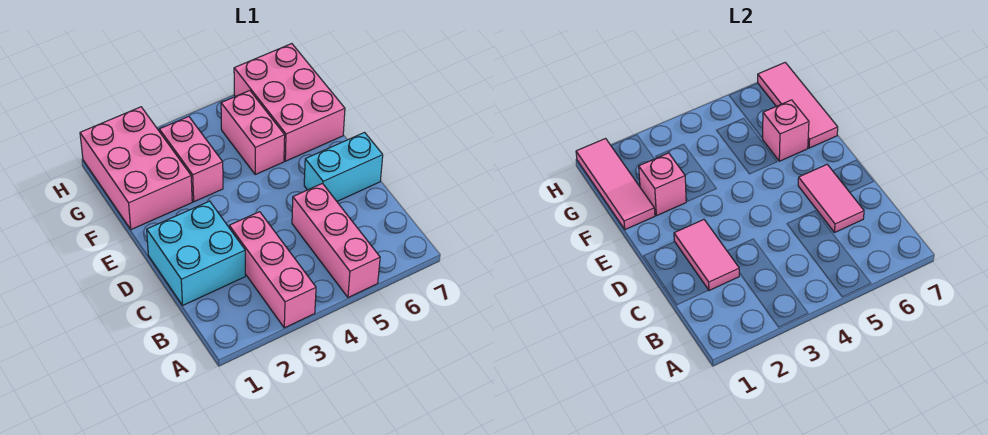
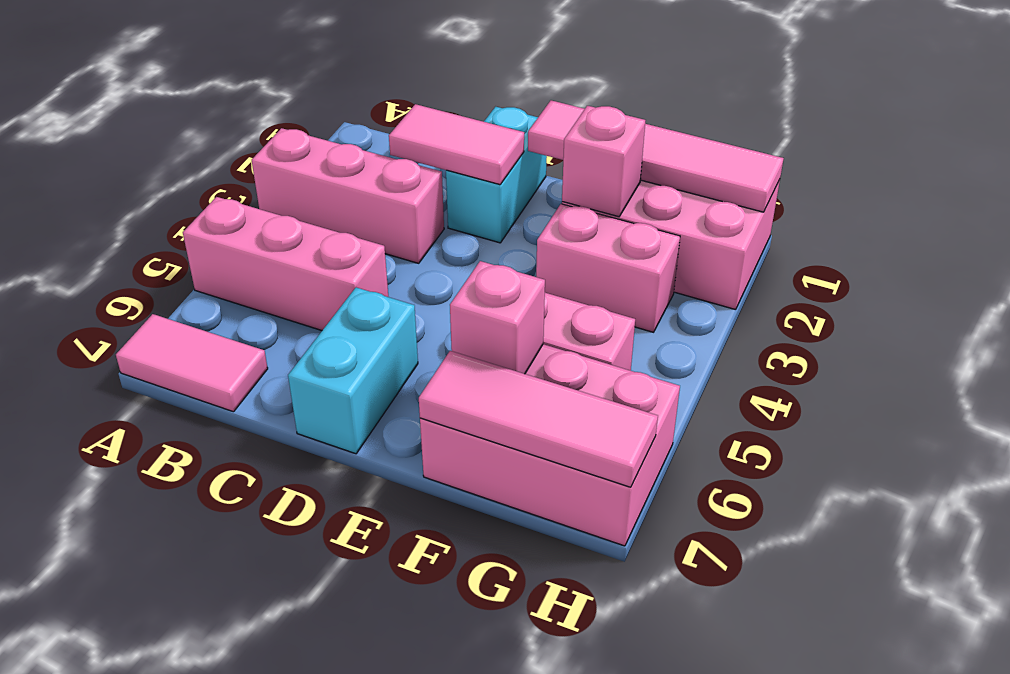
cyan 2x2 brick [147,201,245,305] -> cyan 1x2 brick [446,107,547,243]
pink 1x2 tile [798,165,864,233] -> pink 1x2 tile moved to [116,314,268,412]
pink 1x3 tile [576,139,655,230] -> pink 1x4 tile [528,100,784,212]

